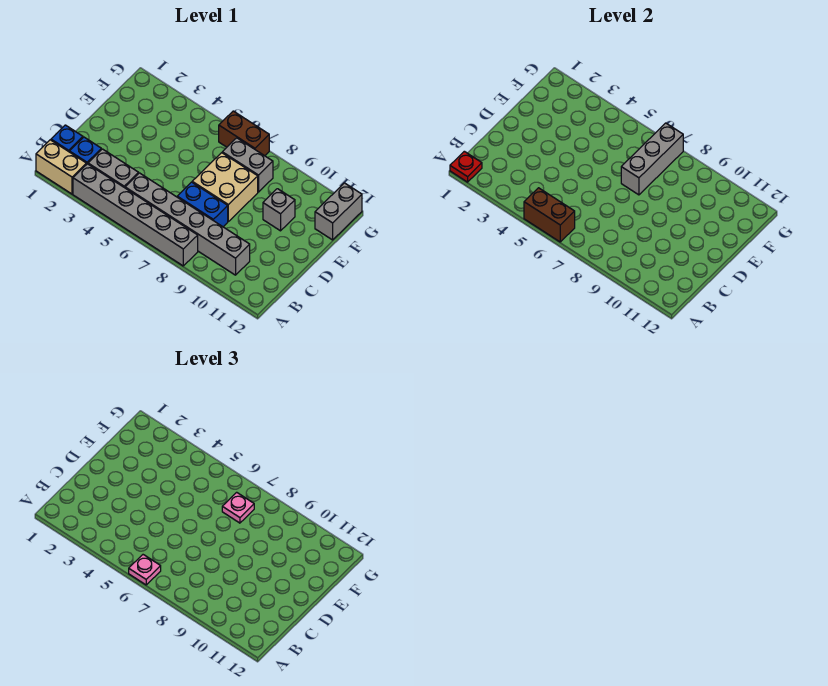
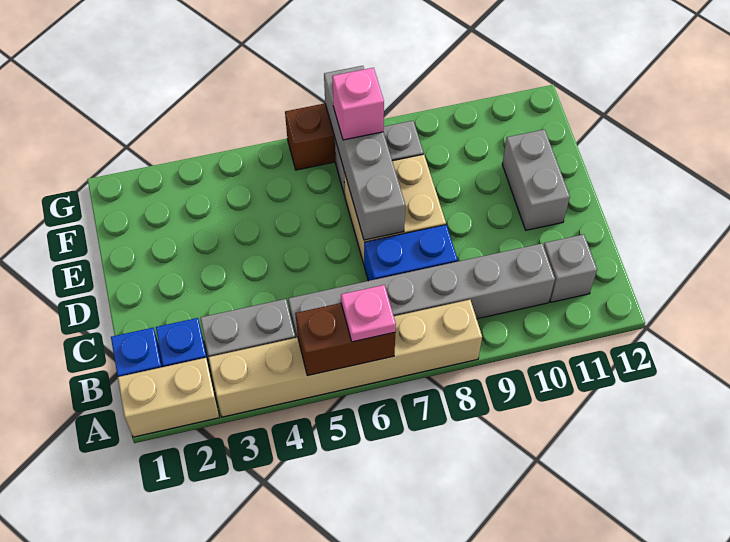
red 1x1 plate [450,151,482,182] -> none
grey 1x6 brick [73,164,198,266] -> tan 1x6 brick [209,300,482,417]
grey 1x3 brick [621,123,683,195] -> grey 1x4 brick [324,66,405,240]
grey 1x1 brick [263,189,295,231] -> grey 1x1 brick moved to [544,234,597,302]
pink 1x1 plate [222,492,254,523] -> pink 1x1 brick [332,68,384,140]
grey 1x2 brick [315,183,362,240] -> grey 1x2 brick moved to [502,129,570,230]

